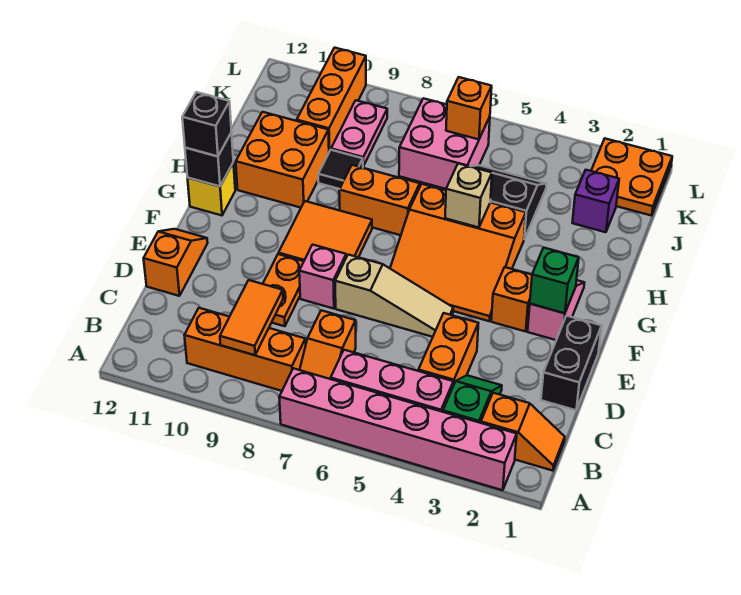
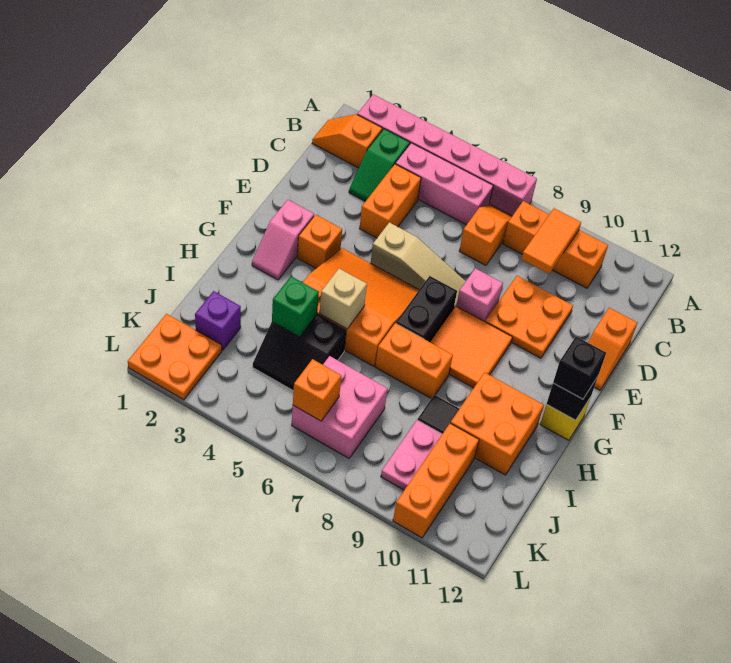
black 1x2 brick [541,316,602,410] -> black 1x2 brick moved to [396,276,457,342]
orange 1x2 plate [263,254,304,326] -> orange 2x2 plate [485,276,573,358]
tan 1x3 slope [335,255,453,337] -> tan 1x3 slope turned to [371,222,466,308]
green 1x1 brick [530,248,579,313] -> green 1x1 brick moved to [272,276,319,337]

